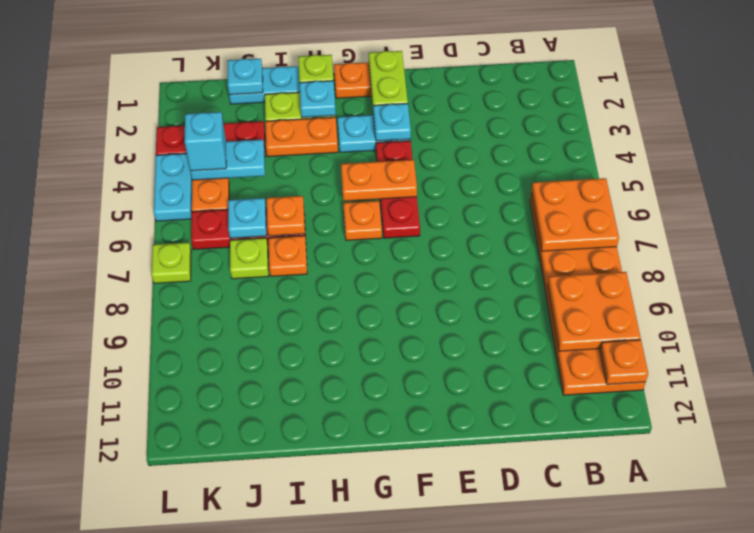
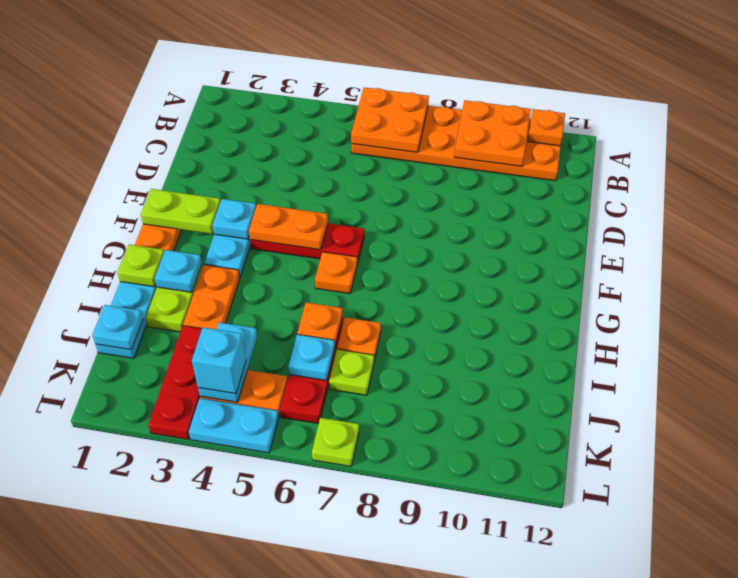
orange 1x2 plate [341,160,417,201] -> orange 1x2 plate turned to [249,204,328,250]

